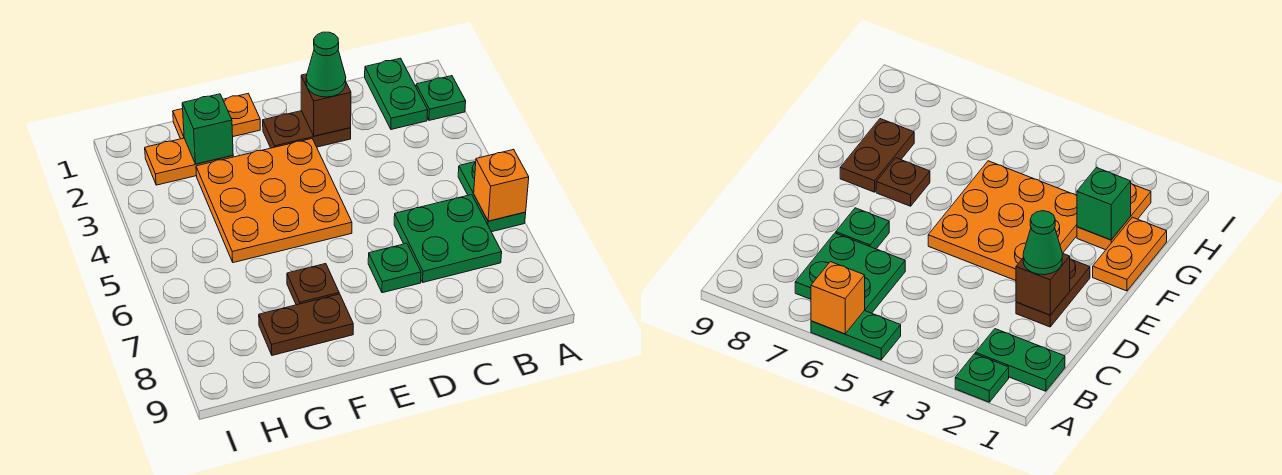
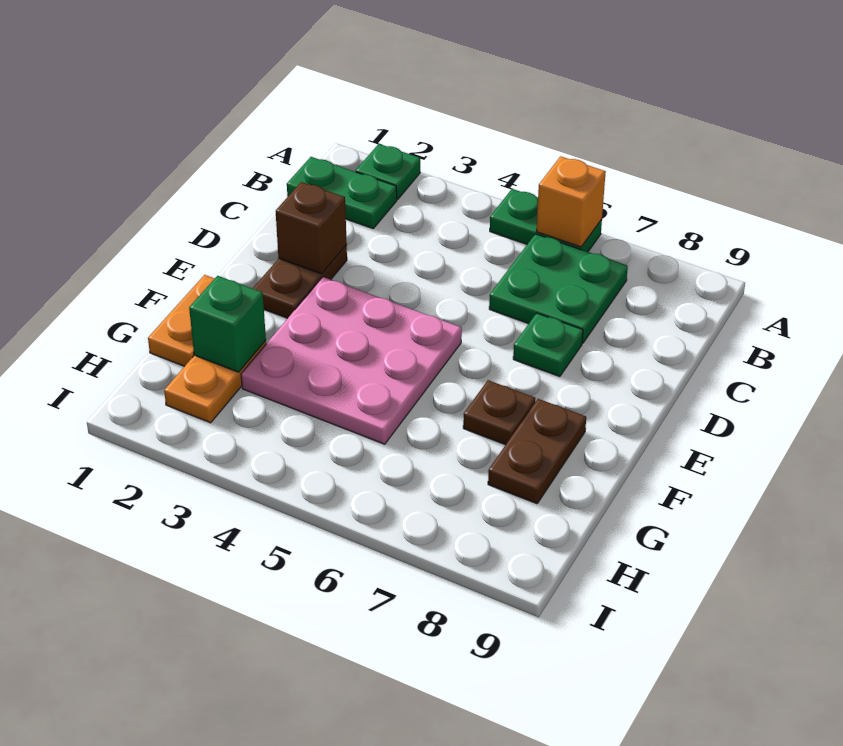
green 1x1 cone [306,32,346,97] -> none
orange 3x3 plate [196,139,352,263] -> pink 3x3 plate [241,277,462,444]

